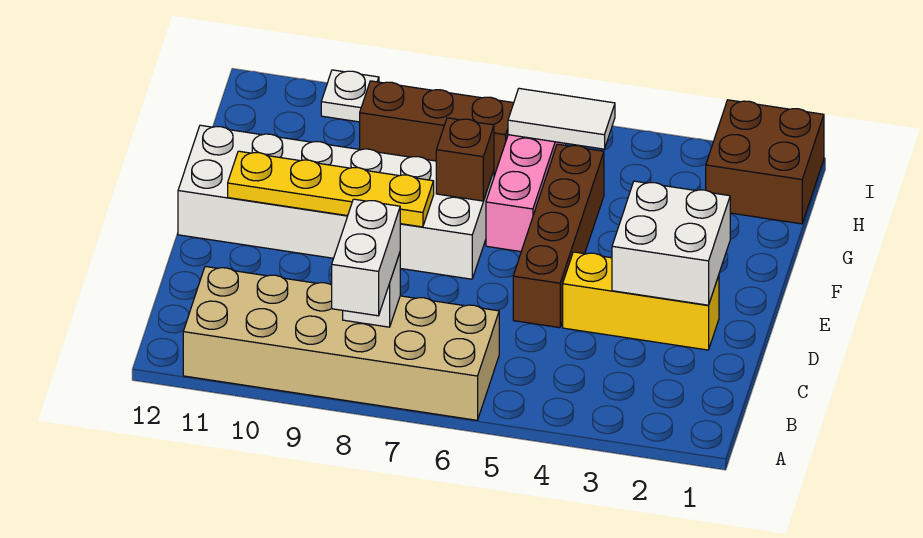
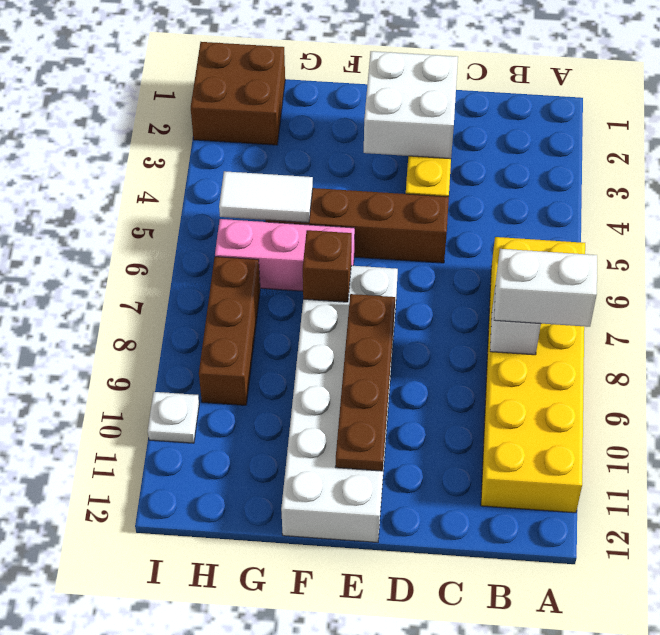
tan 2x6 brick [183,266,499,420] -> yellow 2x6 brick [481,237,585,513]
yellow 1x4 plate [228,151,434,227] -> brown 1x4 plate [336,294,395,471]
white 1x2 tile [508,88,615,149] -> white 1x2 tile turned to [219,171,313,223]

